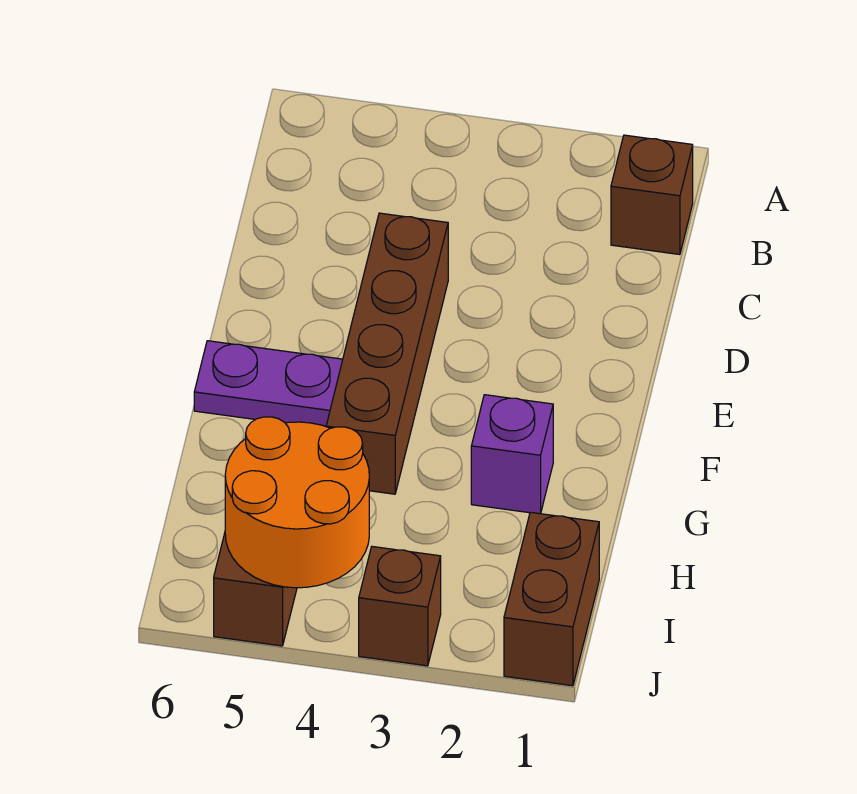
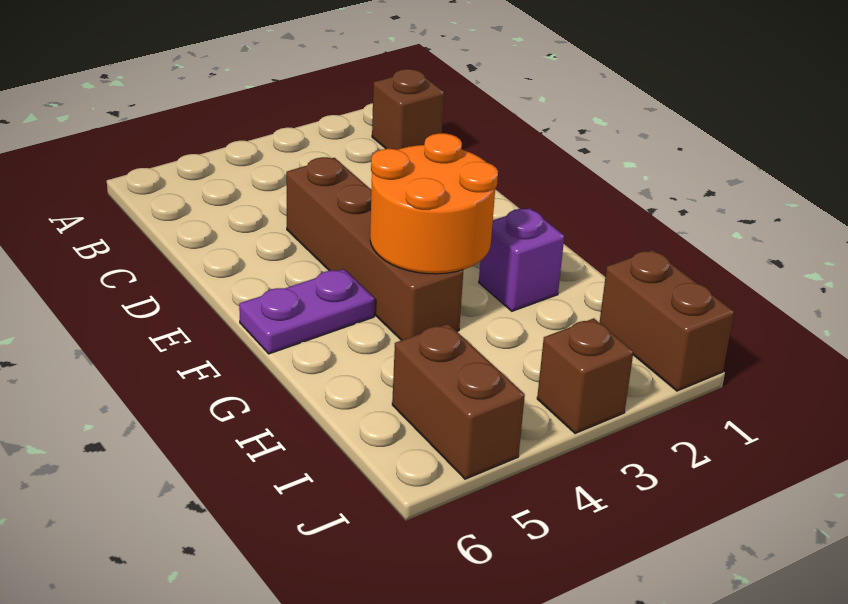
orange 2x2 round brick [225,417,369,588] -> orange 2x2 round brick moved to [370,133,498,274]

